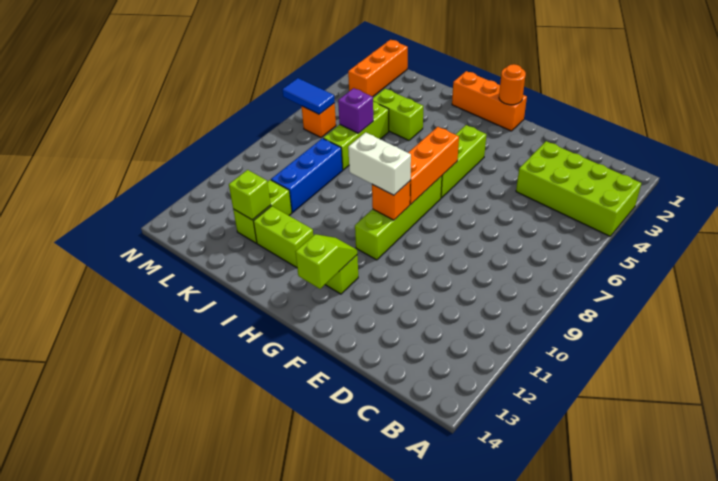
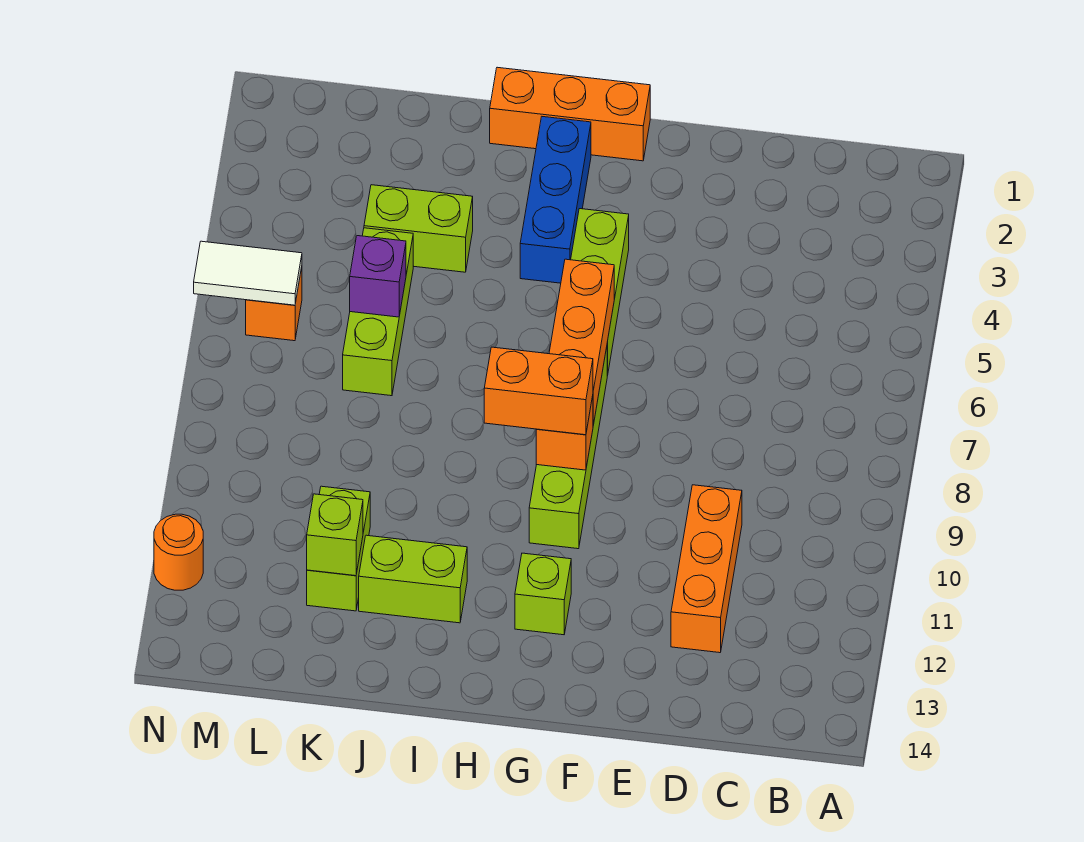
lime 2x4 brick [516,141,641,236] -> none
orange 1x1 round brick [499,64,526,105] -> orange 1x1 round brick moved to [154,514,203,590]
white 1x2 brick [348,132,411,195] -> orange 1x2 brick [484,347,593,435]
lime 1x2 slope [295,234,357,289] -> none
blue 1x3 brick [271,138,343,212] -> blue 1x3 brick moved to [520,117,591,283]
orange 1x3 brick [348,40,408,97] -> orange 1x3 brick moved to [671,485,742,653]
blue 1x2 tile [282,78,335,114] -> white 1x2 tile [194,241,302,305]

